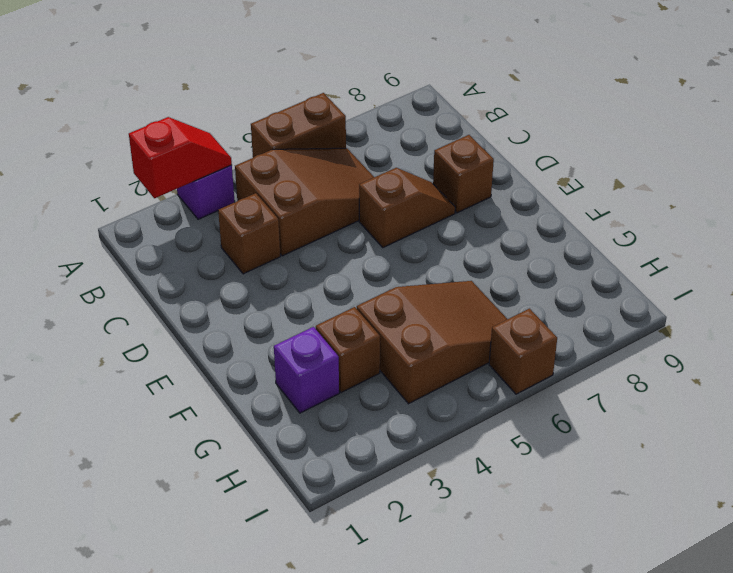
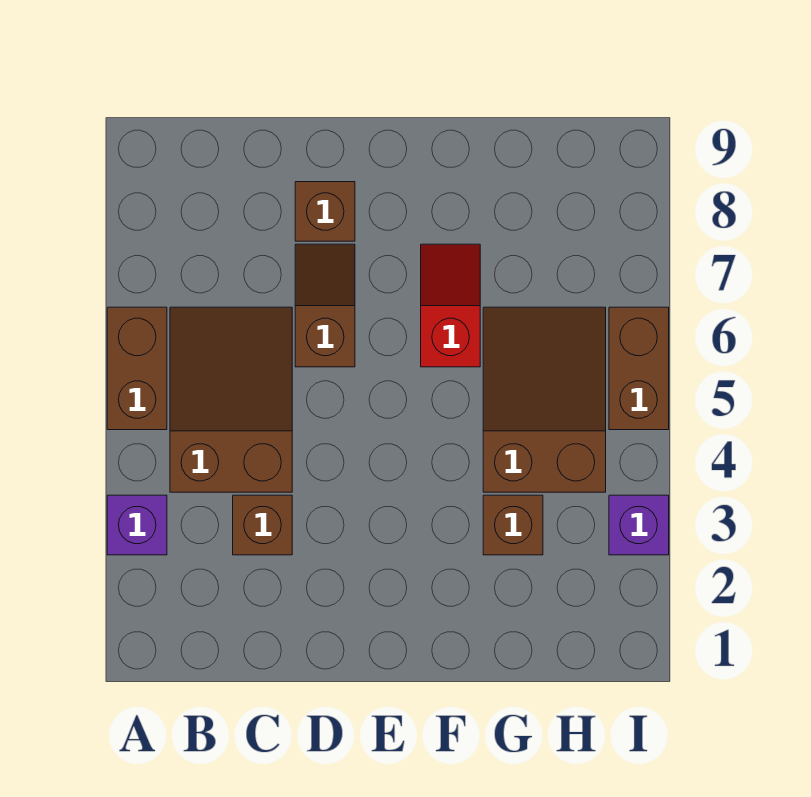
red 1x2 slope [129,117,232,198] -> red 1x2 slope moved to [421,244,480,367]
purple 1x1 brick [274,327,339,413] -> purple 1x1 brick moved to [609,495,669,555]
brown 1x1 brick [489,309,557,394] -> brown 1x2 brick [609,307,669,430]

